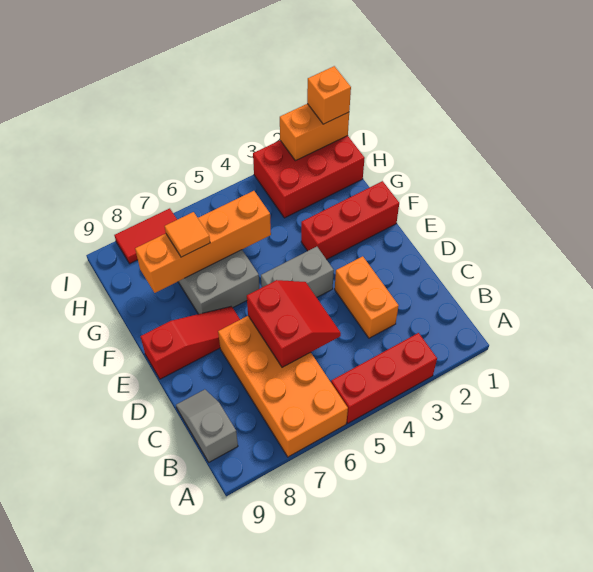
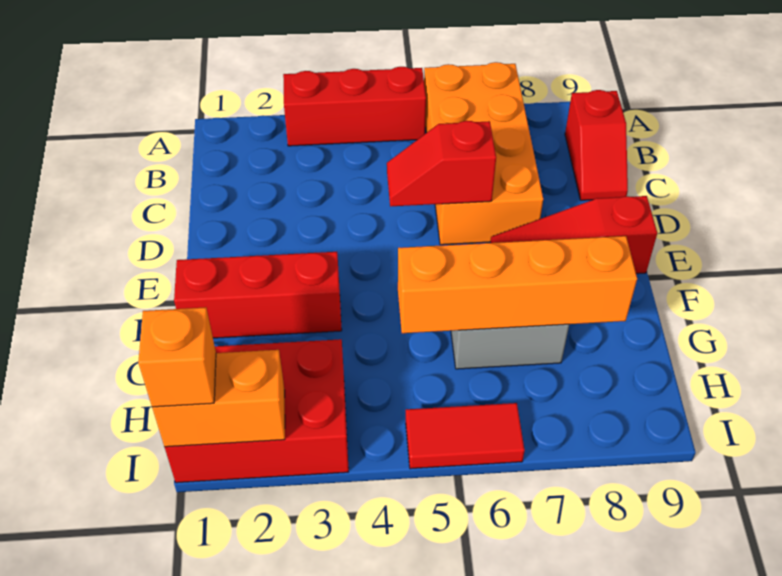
grey 1x2 slope [176,389,238,462] -> red 1x2 slope [565,90,628,200]
orange 1x2 brick [335,256,399,338] -> none
red 2x2 slope [247,280,341,367] -> red 1x2 slope [387,121,496,206]
grey 1x2 brick [261,247,334,297] -> none
orange 1x1 tile [165,212,210,257] -> none
red 1x2 tile [114,208,177,264] -> red 1x2 tile moved to [406,403,525,469]

